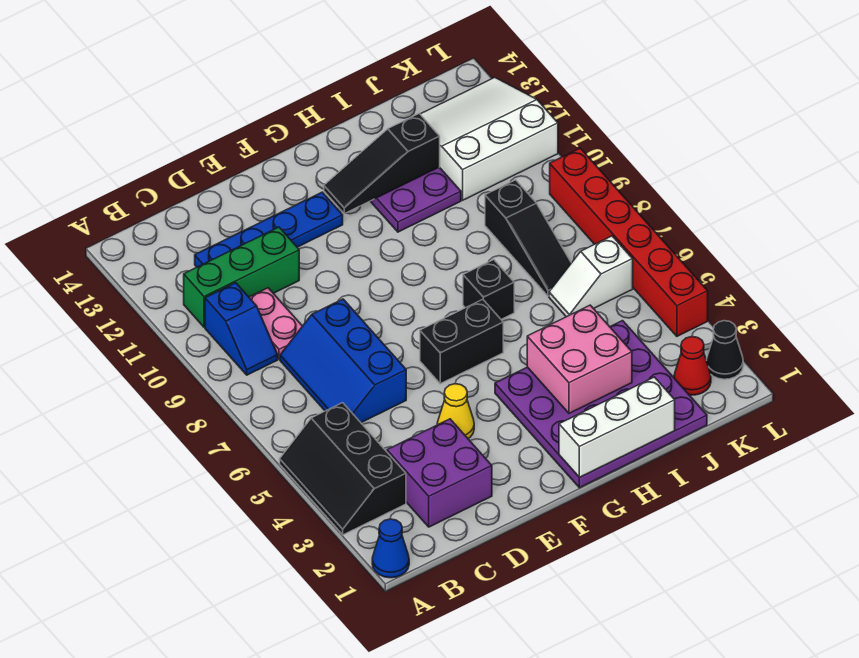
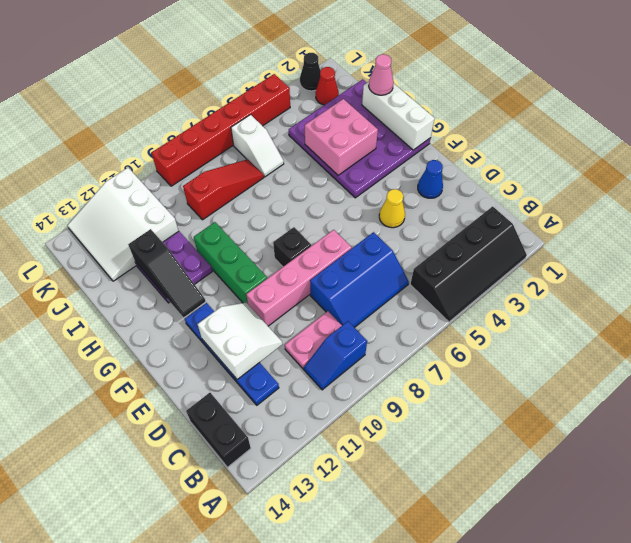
blue 1x1 cone [372,519,409,578] -> blue 1x1 cone moved to [418,160,443,198]
black 2x3 slope [280,403,406,535] -> black 2x4 slope [410,206,527,322]
blue 1x2 slope [205,283,278,375] -> blue 1x2 slope turned to [304,321,367,390]
green 1x3 brick [184,227,299,327] -> green 1x3 brick moved to [194,222,267,304]
purple 2x2 brick [387,419,492,527] -> none
none -> white 2x2 slope [198,303,283,380]
none -> pink 1x4 brick [246,230,352,326]
black 1x2 brick [420,299,503,384] -> black 1x2 brick moved to [186,393,251,467]
black 1x1 brick [463,260,514,319] -> black 1x1 brick moved to [273,227,311,267]
none -> pink 1x1 cone [369,54,394,95]
black 1x3 slope [485,180,571,296] -> red 1x3 slope [183,159,264,220]

